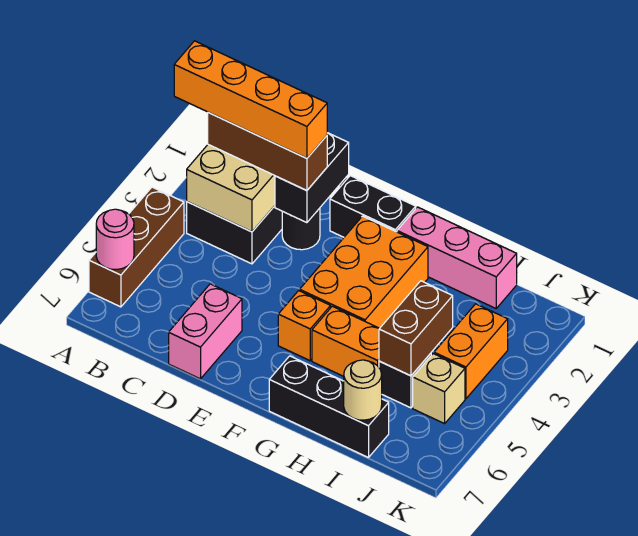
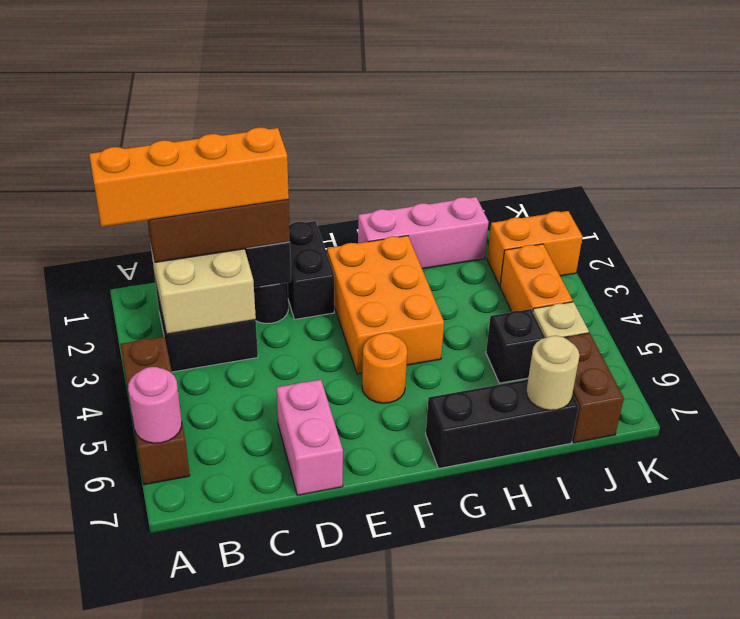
black 1x2 brick [330,176,416,237] -> black 1x2 brick turned to [288,221,334,319]
orange 1x1 brick [278,291,331,361] -> orange 1x1 round brick [362,333,407,403]
orange 1x2 brick [312,306,380,376] -> orange 1x2 brick moved to [487,211,583,286]
brown 1x2 brick [379,281,453,376] -> brown 1x2 brick moved to [564,333,624,443]

